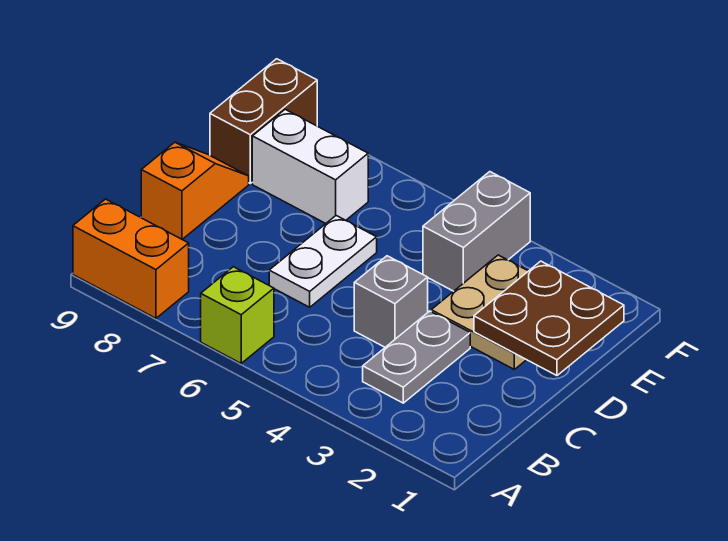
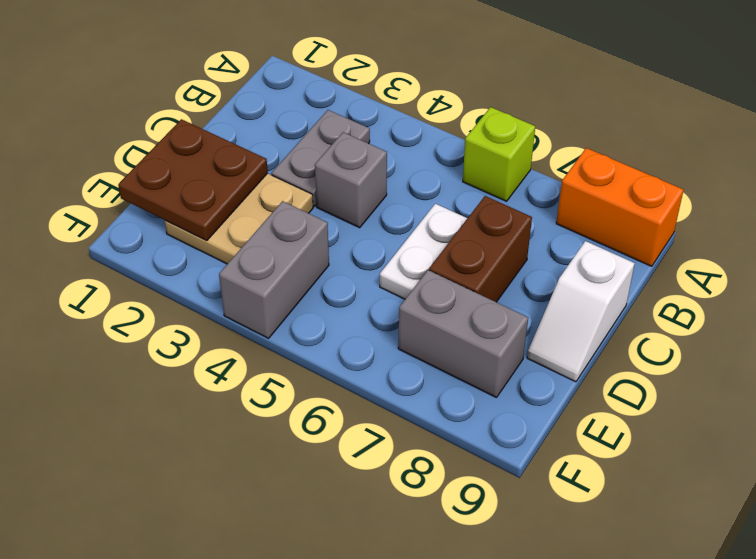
orange 1x2 slope [141,142,249,239] -> white 1x2 slope [527,241,635,382]
white 1x2 brick [252,109,368,223] -> grey 1x2 brick [398,270,528,398]
brown 1x2 brick [210,59,317,183] -> brown 1x2 brick moved to [429,196,532,302]

